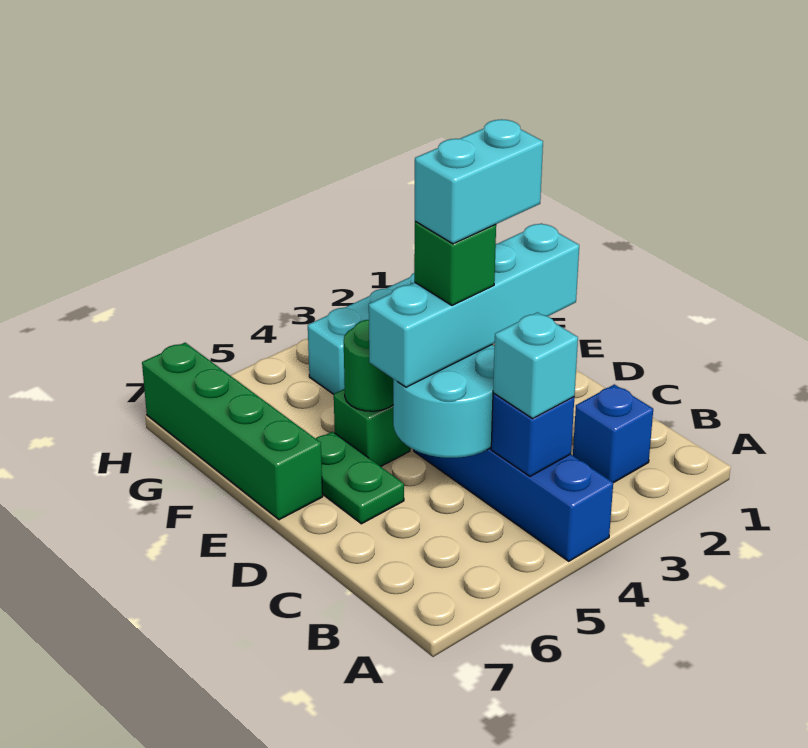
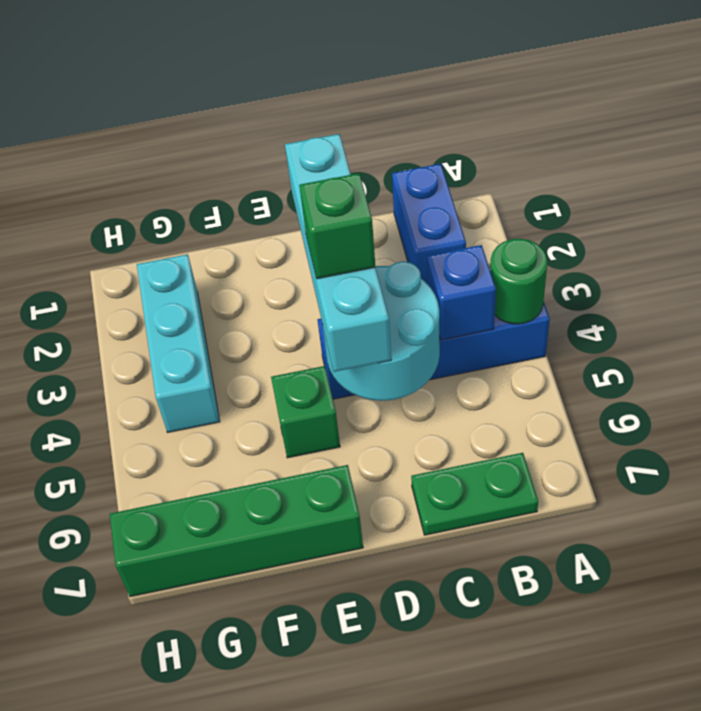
blue 1x1 brick [573,384,653,483] -> blue 1x2 brick [392,164,466,284]
cyan 1x1 brick [493,312,578,418] -> none
cyan 1x2 brick [415,119,543,244] -> none
green 1x2 plate [315,432,404,524] -> green 1x2 plate moved to [411,453,538,535]
green 1x1 round brick [344,320,393,411] -> green 1x1 round brick moved to [490,239,547,324]

